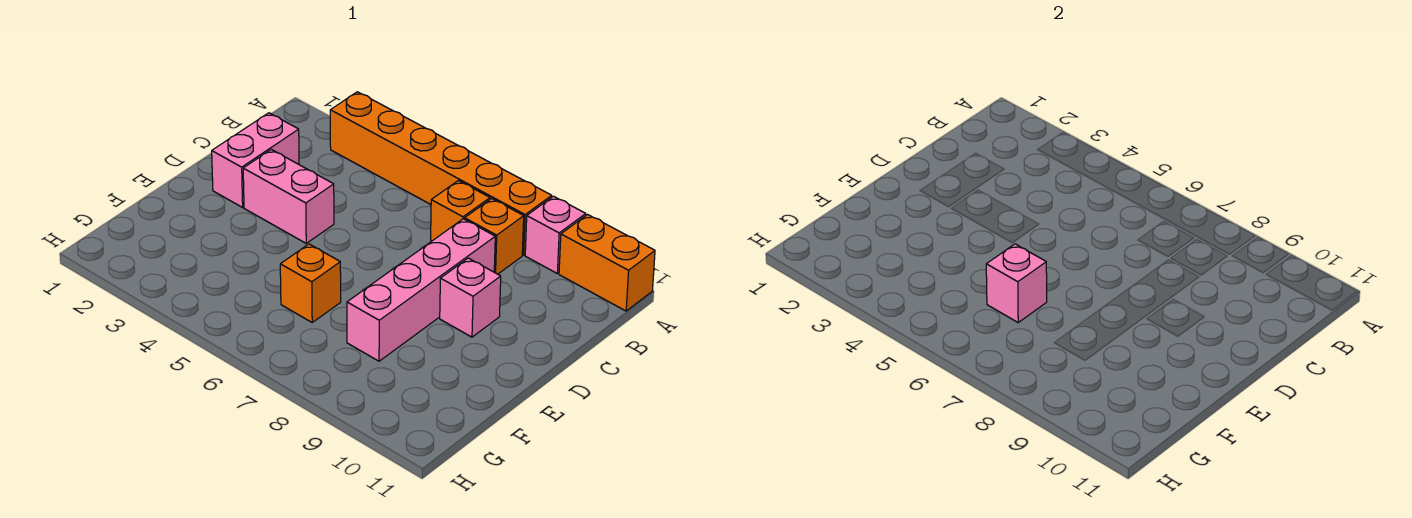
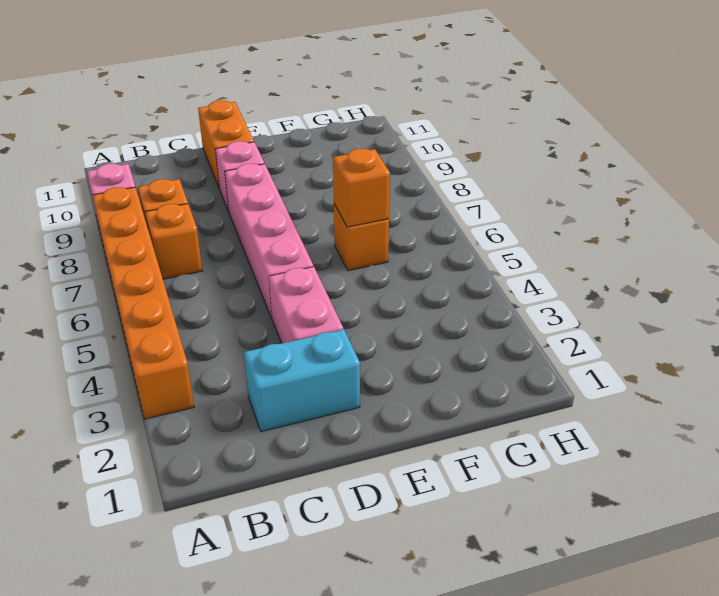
orange 1x2 brick [559,215,655,311] -> orange 1x2 brick moved to [198,100,254,189]
pink 1x2 brick [212,113,299,207] -> cyan 1x2 brick [244,330,360,432]
pink 1x4 brick [347,219,495,361] -> pink 1x4 brick turned to [225,163,313,318]
pink 1x1 brick [986,244,1047,322] -> orange 1x1 brick [333,149,390,227]

